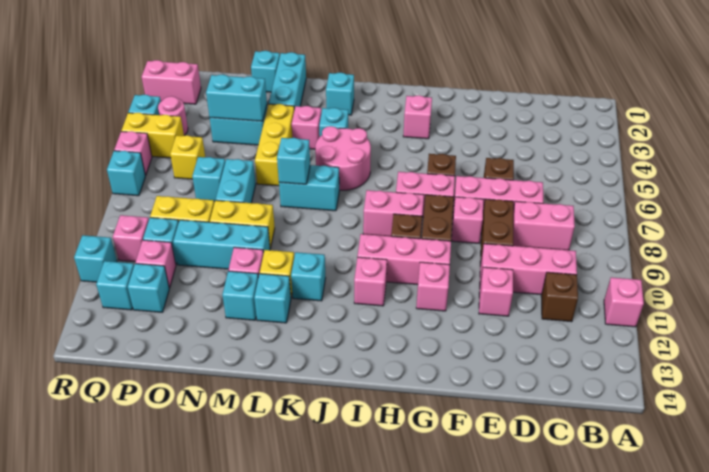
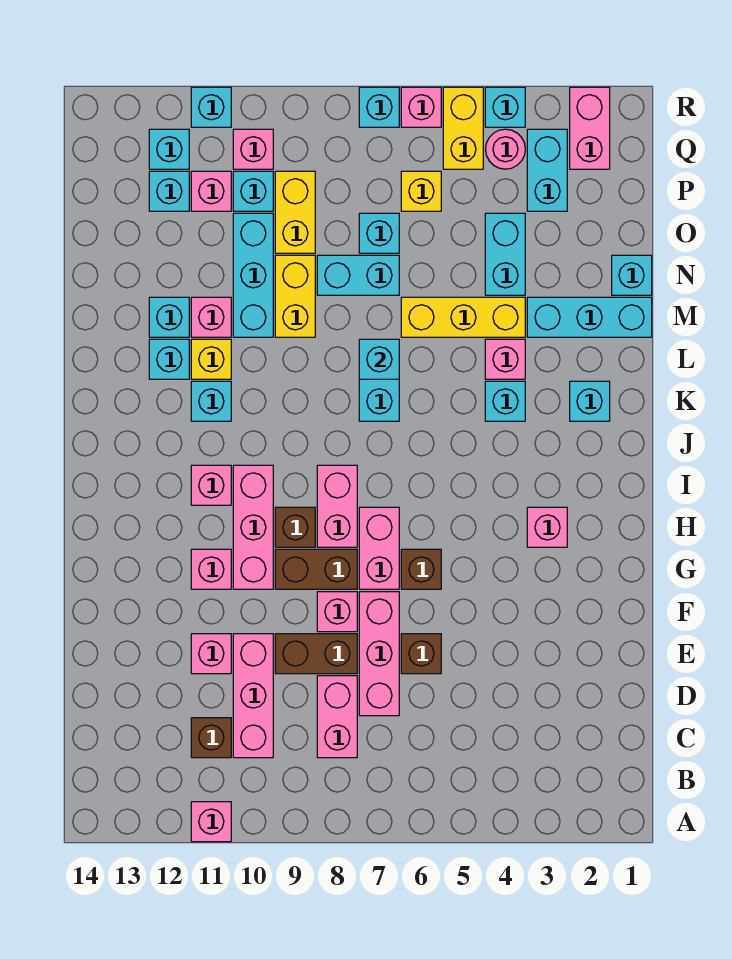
pink 2x2 round brick [315,126,371,190] -> none
cyan 1x2 brick [206,74,267,121] -> cyan 1x2 brick moved to [527,129,567,211]

